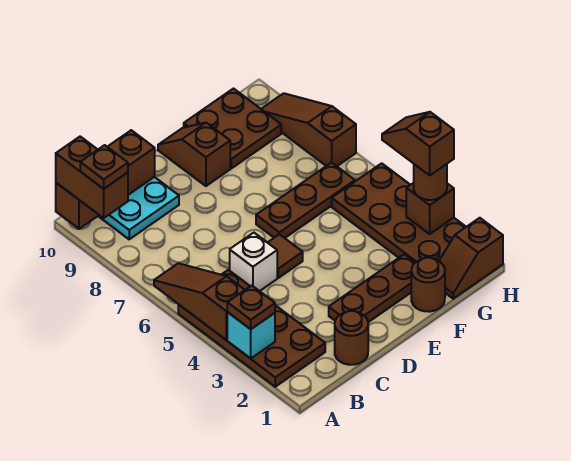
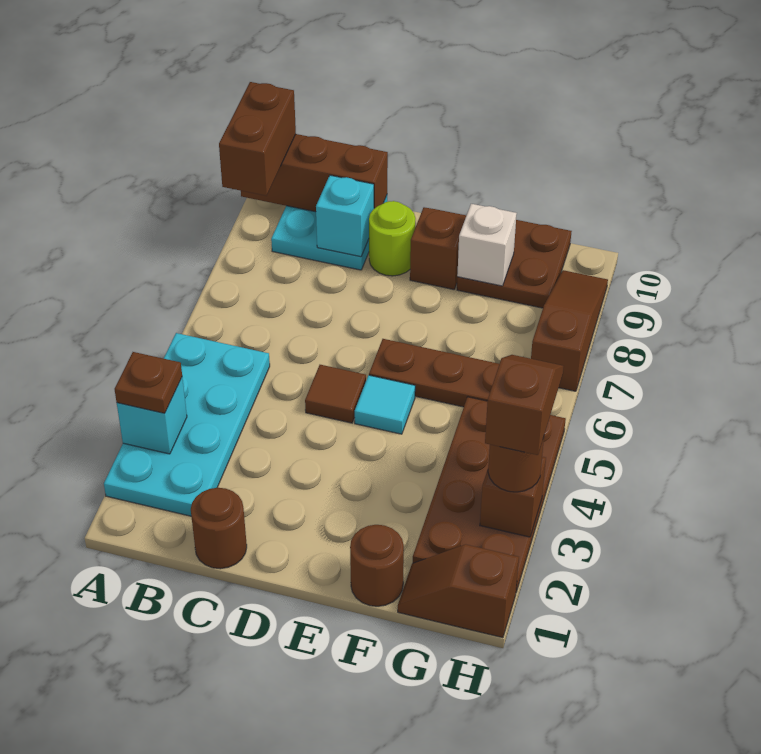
brown 2x4 plate [178,270,325,387] -> cyan 2x4 plate [104,333,270,516]
brown 1x3 slope [154,263,244,340] -> none
brown 1x1 plate [80,145,128,189] -> none
white 1x1 brick [230,233,277,291] -> white 1x1 brick moved to [457,204,517,286]
none -> cyan 1x1 brick [316,175,374,257]
brown 1x3 plate [329,254,415,322] -> none
none -> lime 1x1 round brick [369,201,415,276]
none -> cyan 1x1 tile [355,375,415,434]

